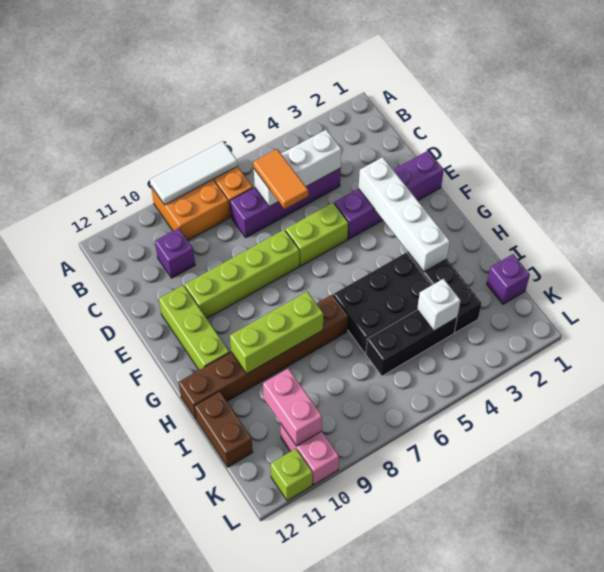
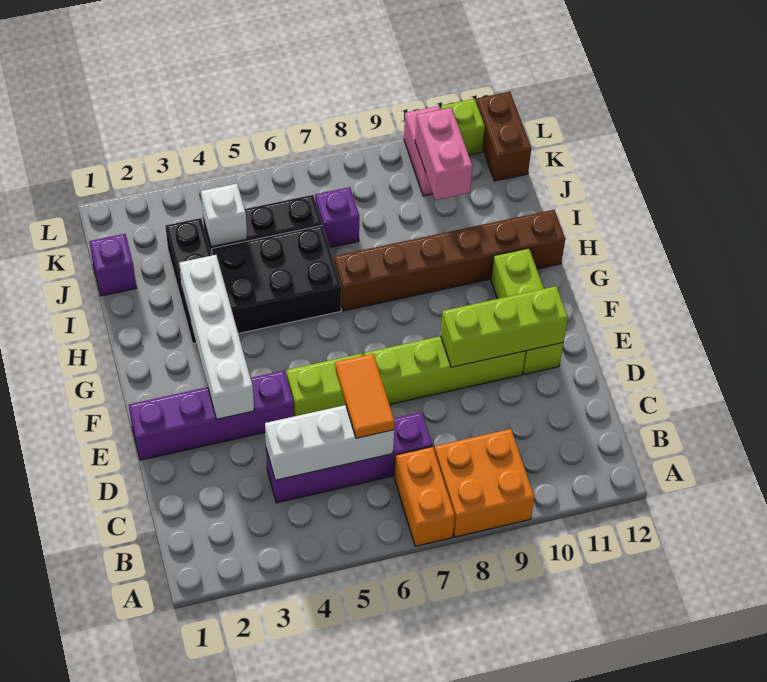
white 1x3 tile [150,141,238,205] -> none
purple 1x1 brick [155,228,195,278] -> purple 1x1 brick moved to [315,187,359,248]
lime 1x3 brick [230,292,323,373] -> lime 1x3 brick moved to [441,286,568,367]
brown 1x2 brick [194,391,253,467] -> brown 1x2 brick moved to [476,92,531,181]

